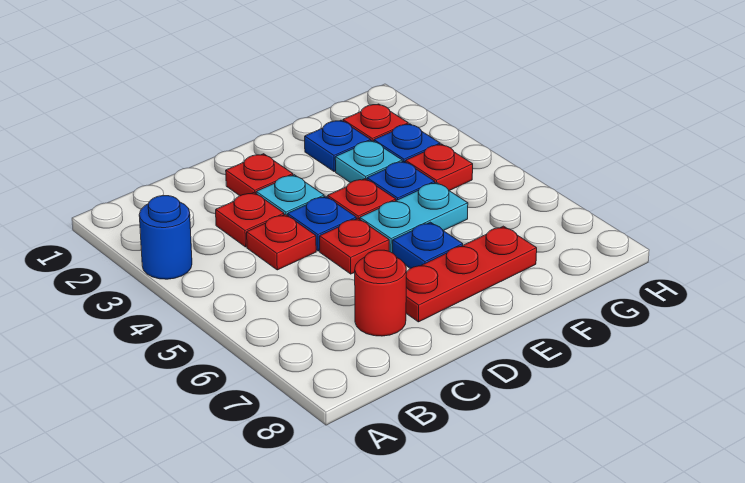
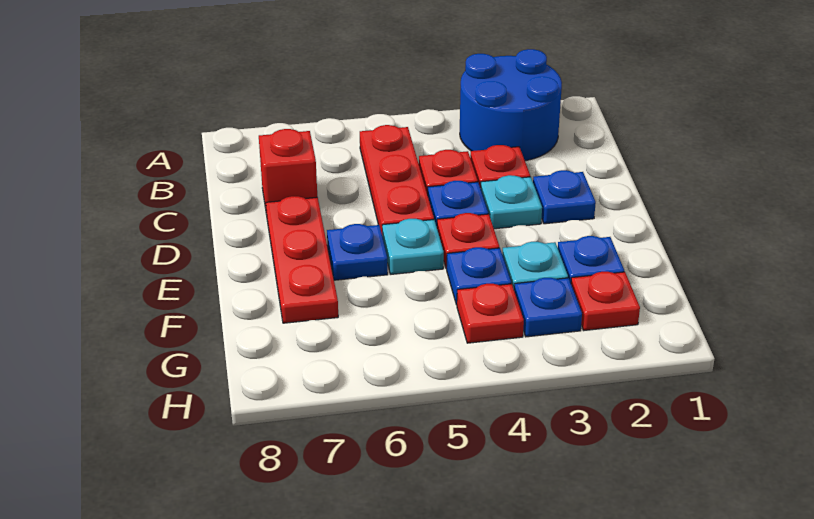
blue 1x1 round brick [139,196,192,279] -> blue 2x2 round brick [460,49,562,161]
red 1x1 round brick [355,250,406,336] -> red 1x1 brick [259,129,317,215]
red 1x1 plate [226,154,293,196] -> blue 1x1 plate [533,170,596,224]
red 1x1 plate [320,218,389,274] -> red 1x3 plate [360,125,434,233]
cyan 1x2 plate [360,182,468,253] -> cyan 1x1 plate [382,219,444,274]

